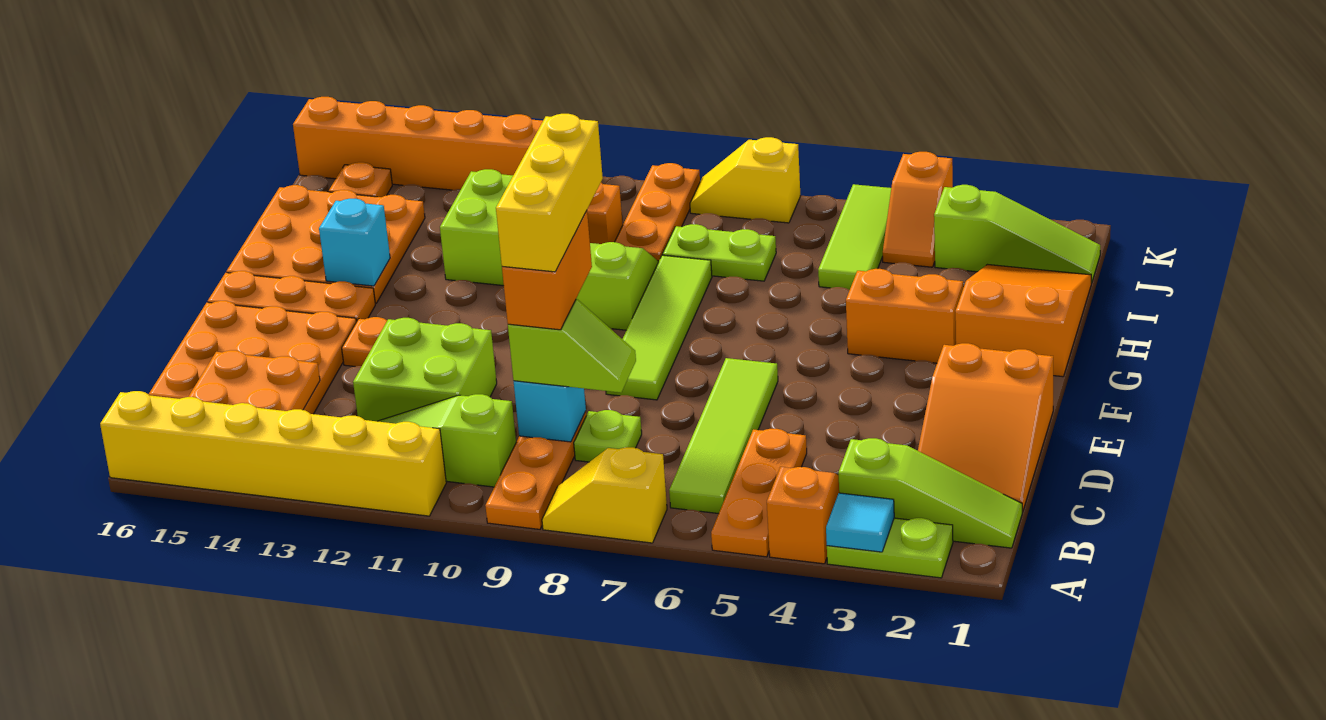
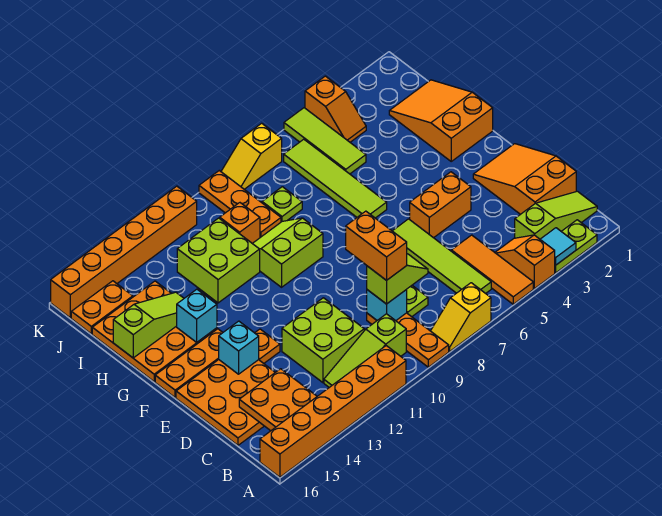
orange 1x3 plate [711,429,807,557] -> orange 1x3 tile [451,235,533,304]
yellow 1x6 brick [100,391,446,516] -> orange 1x6 brick [260,346,406,477]
orange 2x3 slope [918,343,1053,512] -> orange 2x3 slope turned to [473,144,576,214]
yellow 1x3 brick [496,114,603,272] -> none
lime 1x4 tile [606,255,712,400] -> lime 1x4 tile moved to [284,139,387,218]
none -> cyan 1x1 brick [219,321,259,374]
orange 1x2 brick [846,269,963,363] -> orange 1x2 brick moved to [410,172,471,238]
lime 1x2 plate [662,224,776,281] -> lime 1x1 plate [262,187,302,222]
lime 1x3 slope [934,185,1100,283] -> lime 1x3 slope moved to [113,292,184,358]
orange 1x1 plate [329,162,392,197] -> orange 1x2 plate [71,281,133,334]

